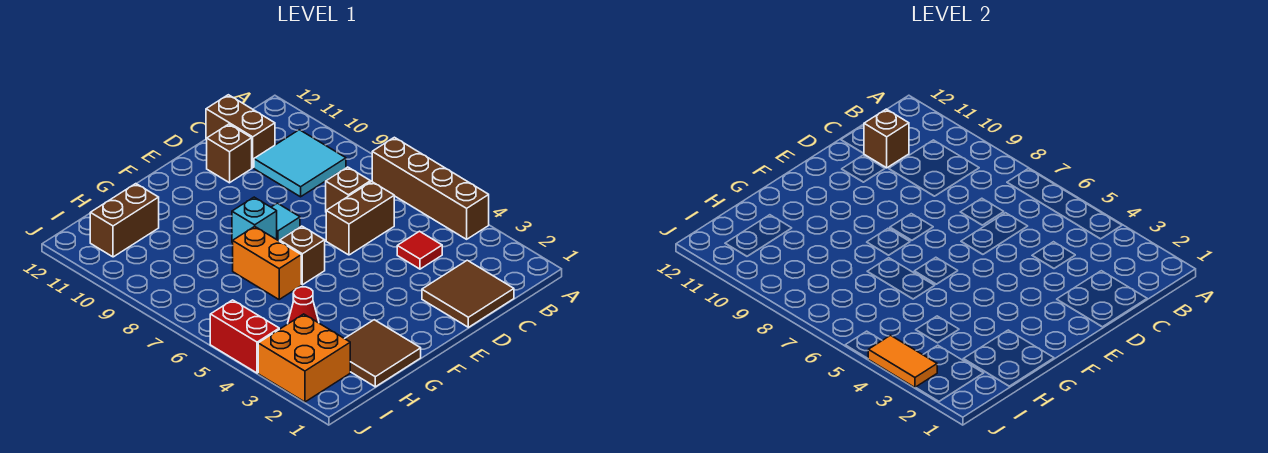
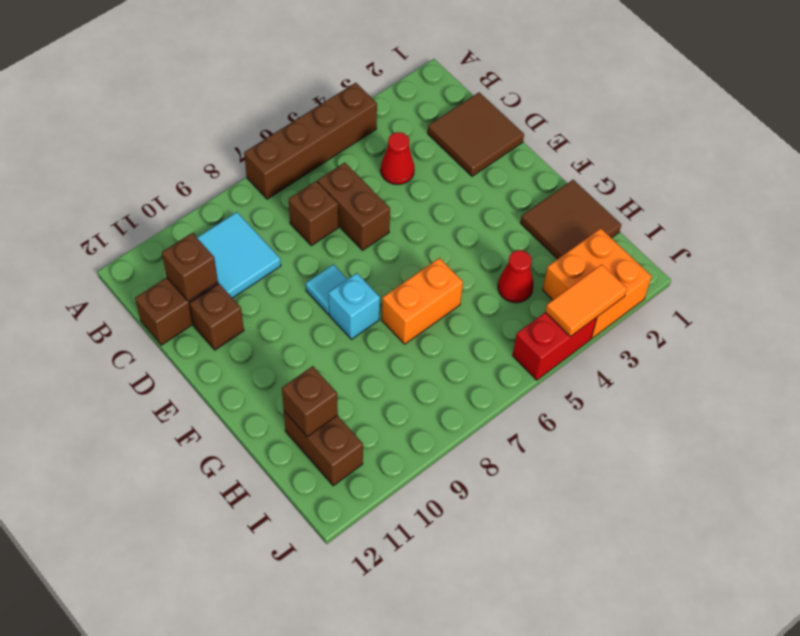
red 1x1 tile [397,231,442,269] -> red 1x1 cone [381,132,414,185]
brown 1x1 brick [280,226,325,285] -> brown 1x1 brick moved to [282,366,338,437]

